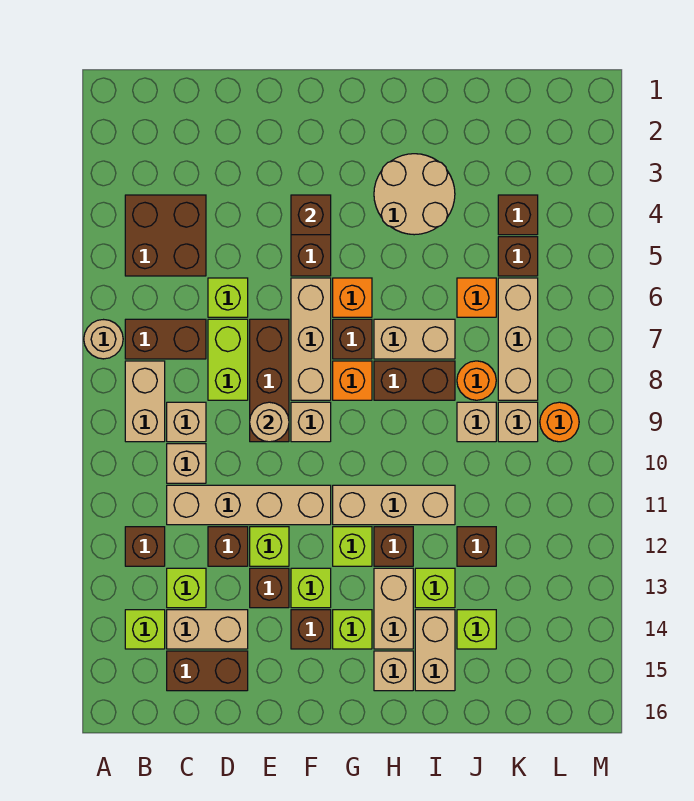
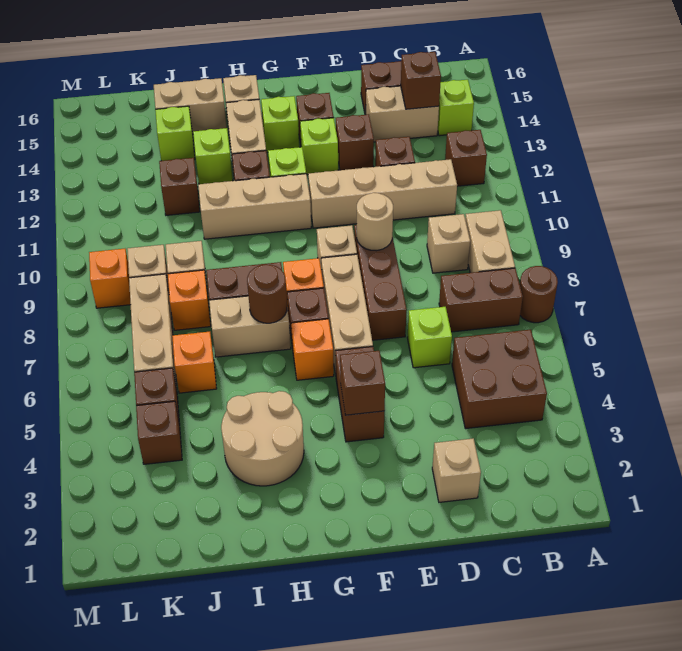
tan 1x1 round brick [84,320,123,359] -> brown 1x1 round brick [520,266,558,323]
tan 1x1 brick [167,444,206,483] -> tan 1x1 brick moved to [432,438,481,502]
lime 1x1 brick [167,568,206,608] -> none
none -> brown 1x1 brick [401,52,441,109]
lime 1x2 brick [208,319,248,400] -> none
lime 1x1 brick [250,527,289,566] -> none
none -> brown 1x1 round brick [247,265,287,323]
tan 1x2 brick [415,610,455,691] -> tan 1x2 brick turned to [154,78,227,134]
orange 1x1 round brick [457,361,496,400] -> orange 1x1 brick [168,270,211,330]
orange 1x1 round brick [540,402,579,442] -> orange 1x1 brick [89,249,131,308]

